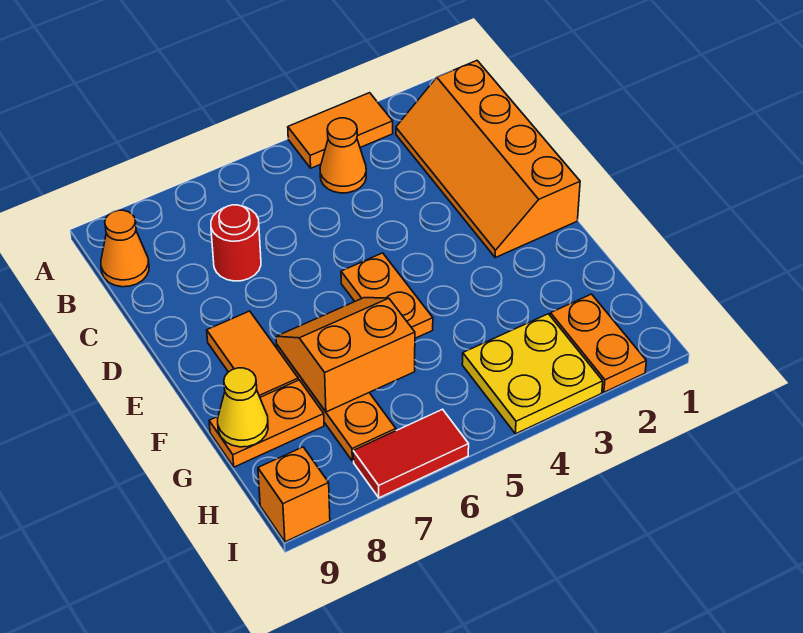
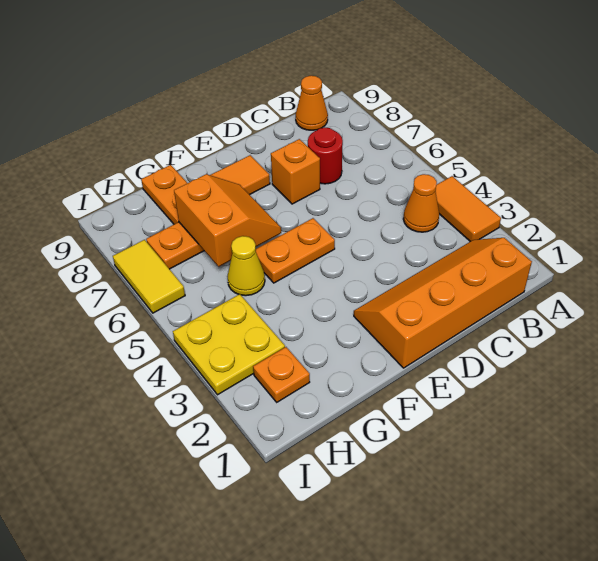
yellow 1x1 cone [218,368,268,447] -> yellow 1x1 cone moved to [227,236,265,296]
orange 1x2 plate [550,294,646,392] -> orange 1x1 plate [253,347,310,402]
red 1x2 tile [353,409,469,498] -> yellow 1x2 tile [113,240,185,313]
orange 1x1 brick [258,447,330,542] -> orange 1x1 brick moved to [271,139,320,204]

